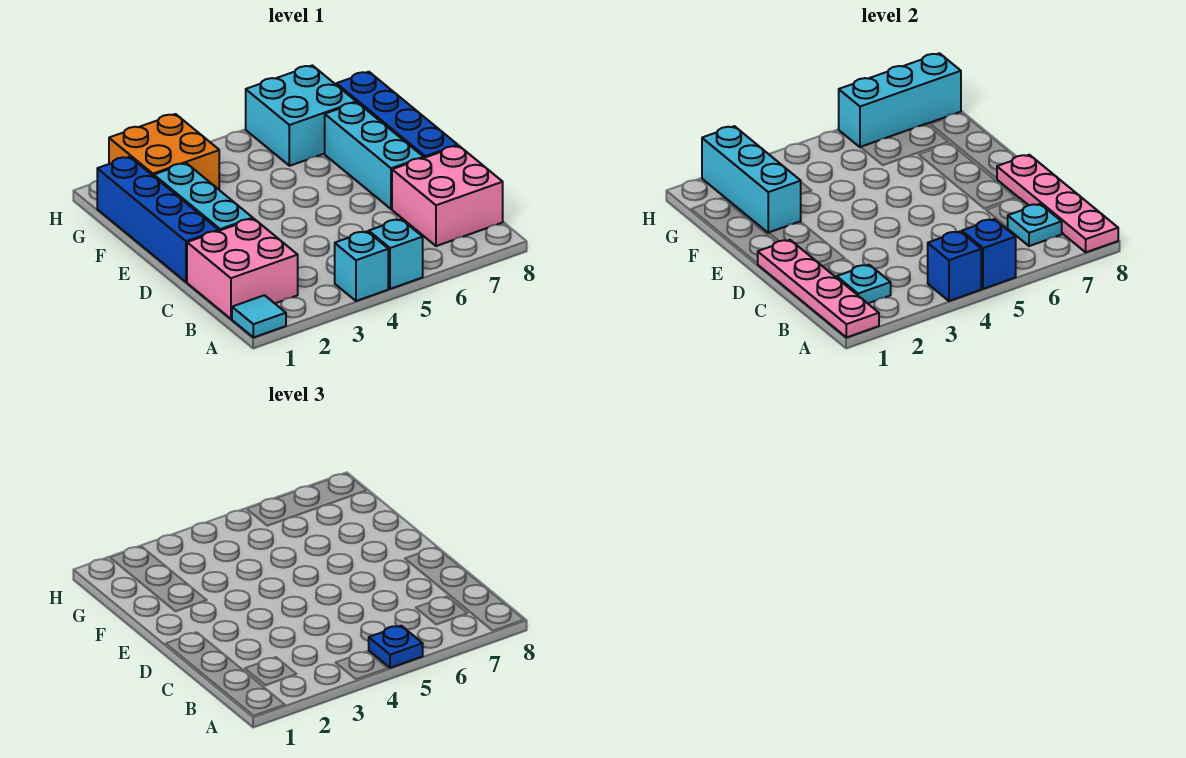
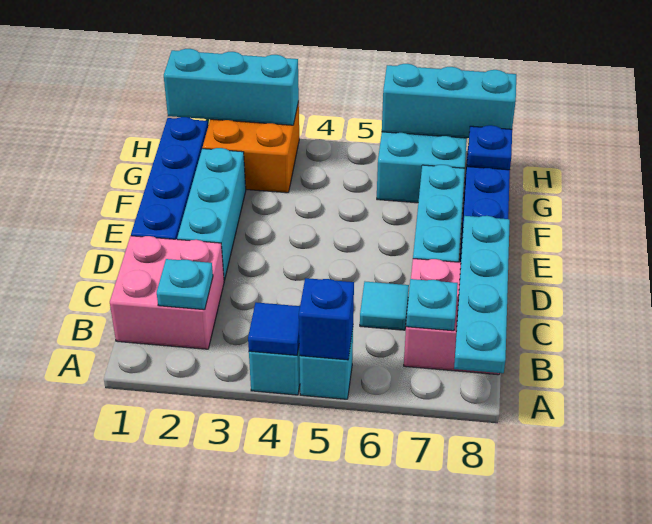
cyan 1x1 tile [232,295,286,338] -> cyan 1x1 tile moved to [360,282,409,330]
pink 1x4 plate [758,240,879,338] -> none
blue 1x1 brick [928,231,981,301] -> blue 1x1 tile [248,302,300,355]
blue 1x1 plate [369,626,423,668] -> blue 1x1 plate moved to [467,125,512,170]
pink 1x4 plate [997,155,1118,252] -> cyan 1x4 plate [454,216,510,373]
cyan 1x3 brick [702,126,801,233] -> cyan 1x3 brick turned to [164,49,299,125]

